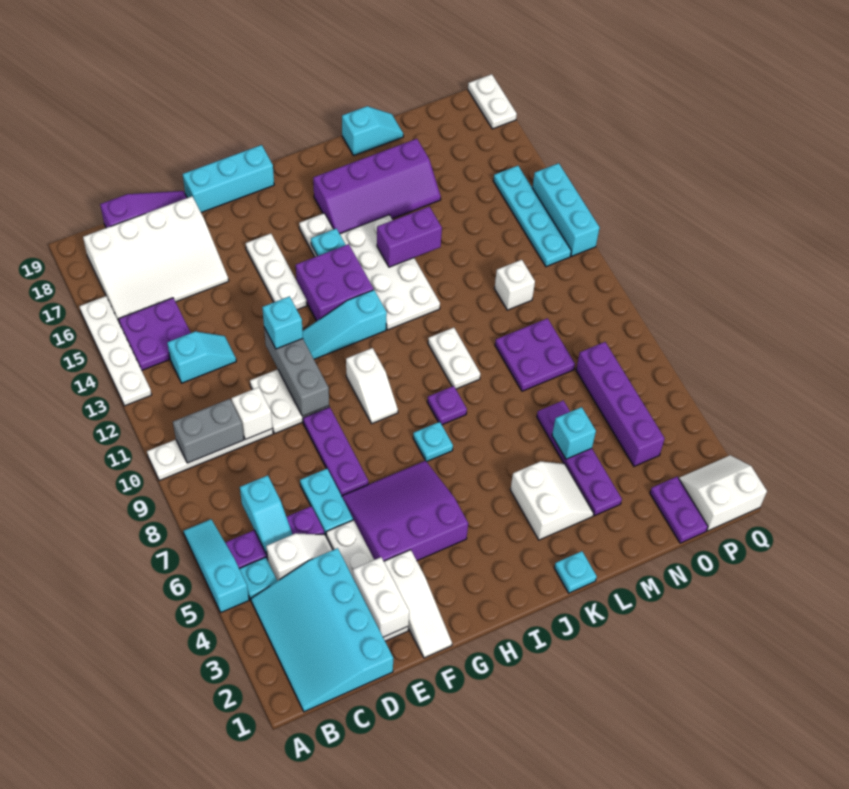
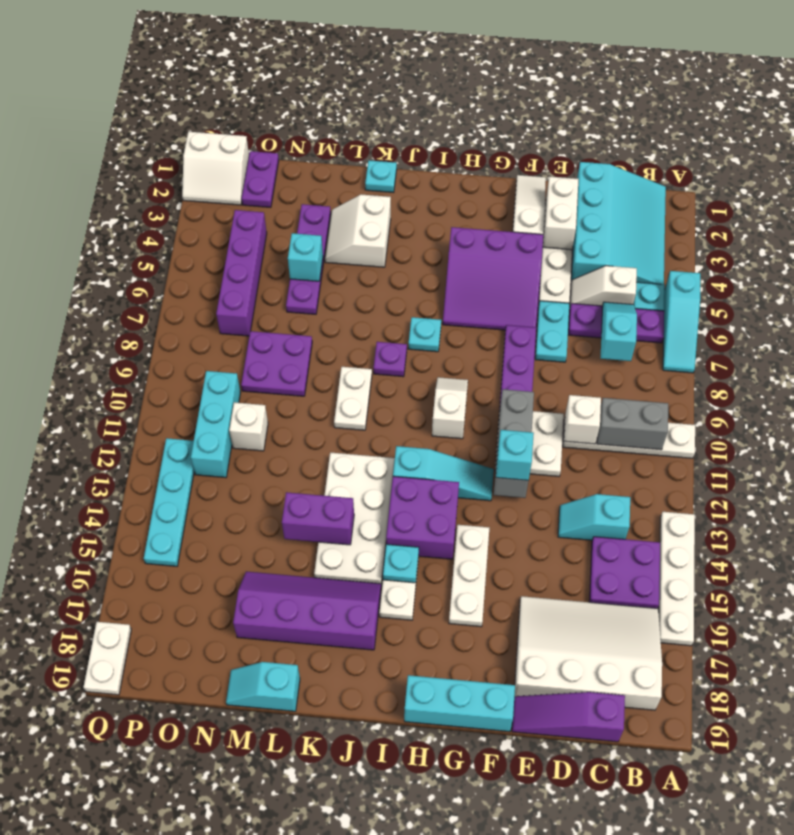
cyan 1x3 brick [532,163,600,256] -> cyan 1x3 brick moved to [191,371,241,478]

